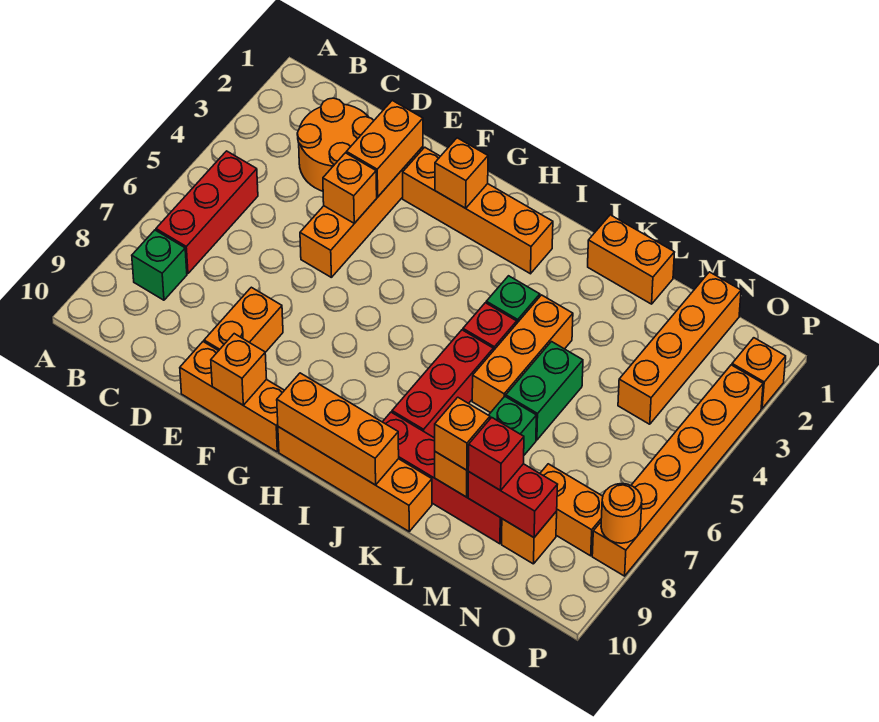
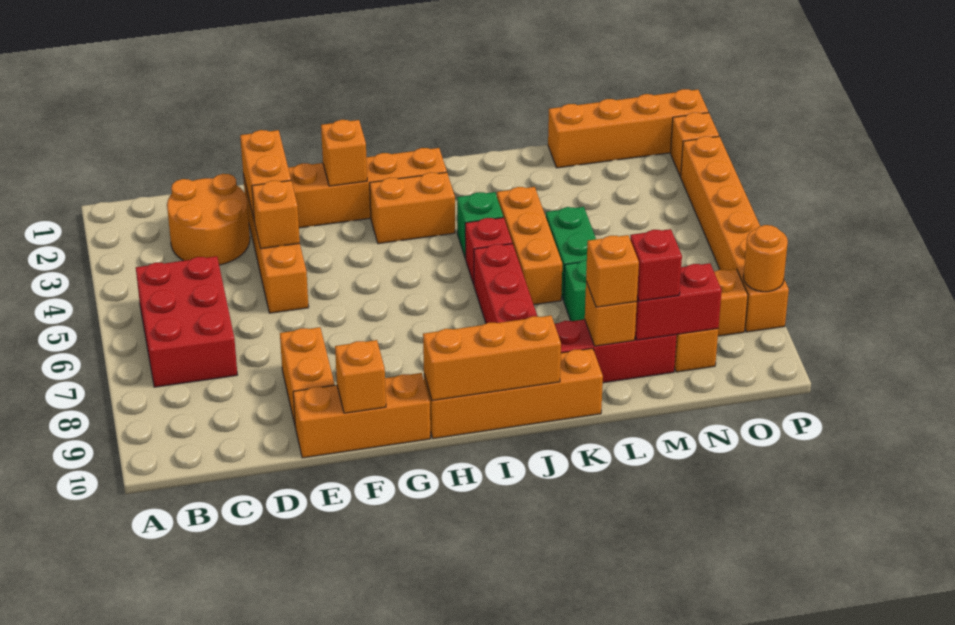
red 1x3 brick [156,151,258,274] -> red 2x3 brick [136,256,237,387]
green 1x1 brick [132,230,187,300] -> none
orange 1x2 brick [588,215,675,304] -> orange 1x2 brick moved to [370,172,455,244]
orange 1x4 brick [618,272,741,424] -> orange 1x4 brick turned to [548,89,708,168]

